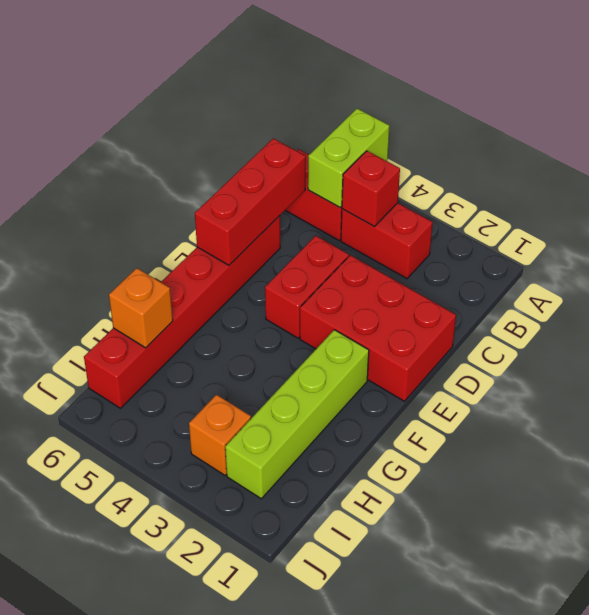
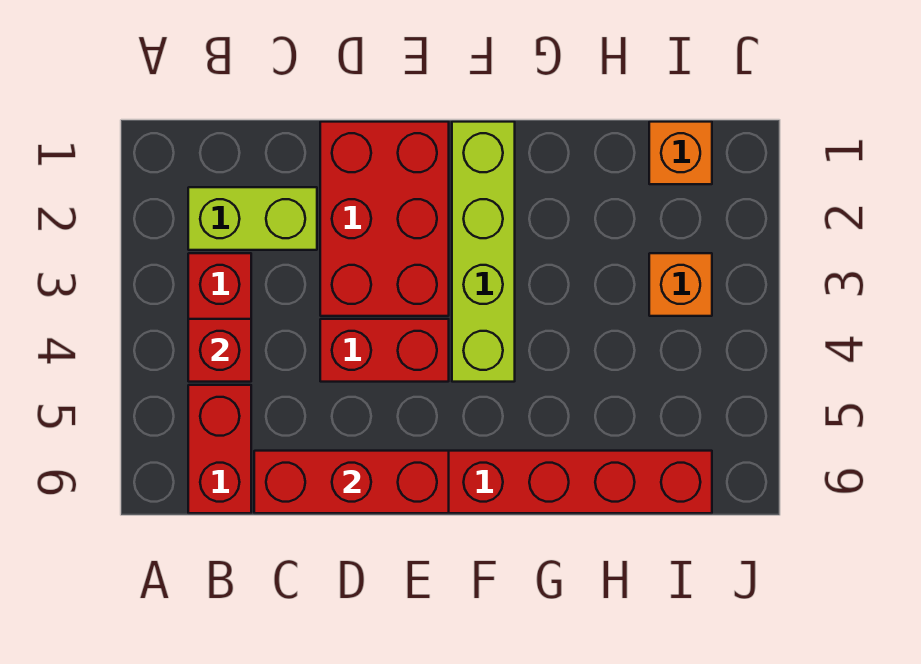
lime 1x2 brick [308,109,389,207] -> lime 1x2 brick moved to [188,187,317,250]
lime 1x4 brick [225,330,369,499] -> lime 1x4 brick turned to [452,122,515,382]
orange 1x1 brick [109,268,173,348] -> orange 1x1 brick moved to [649,122,712,184]

